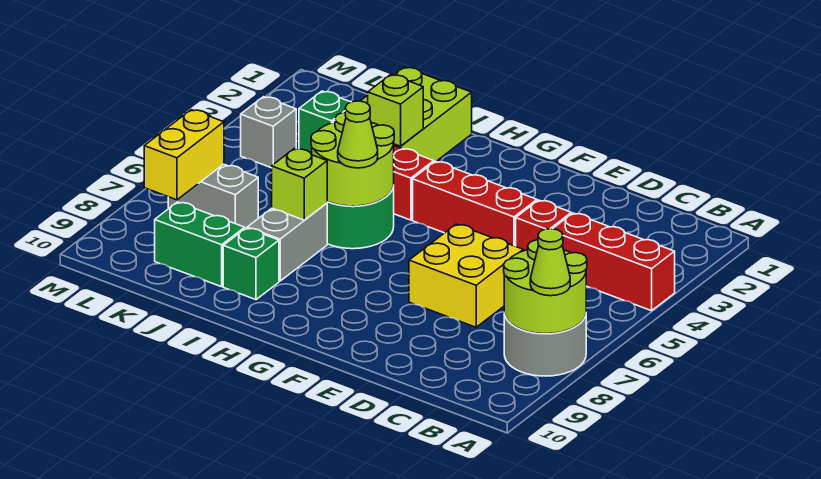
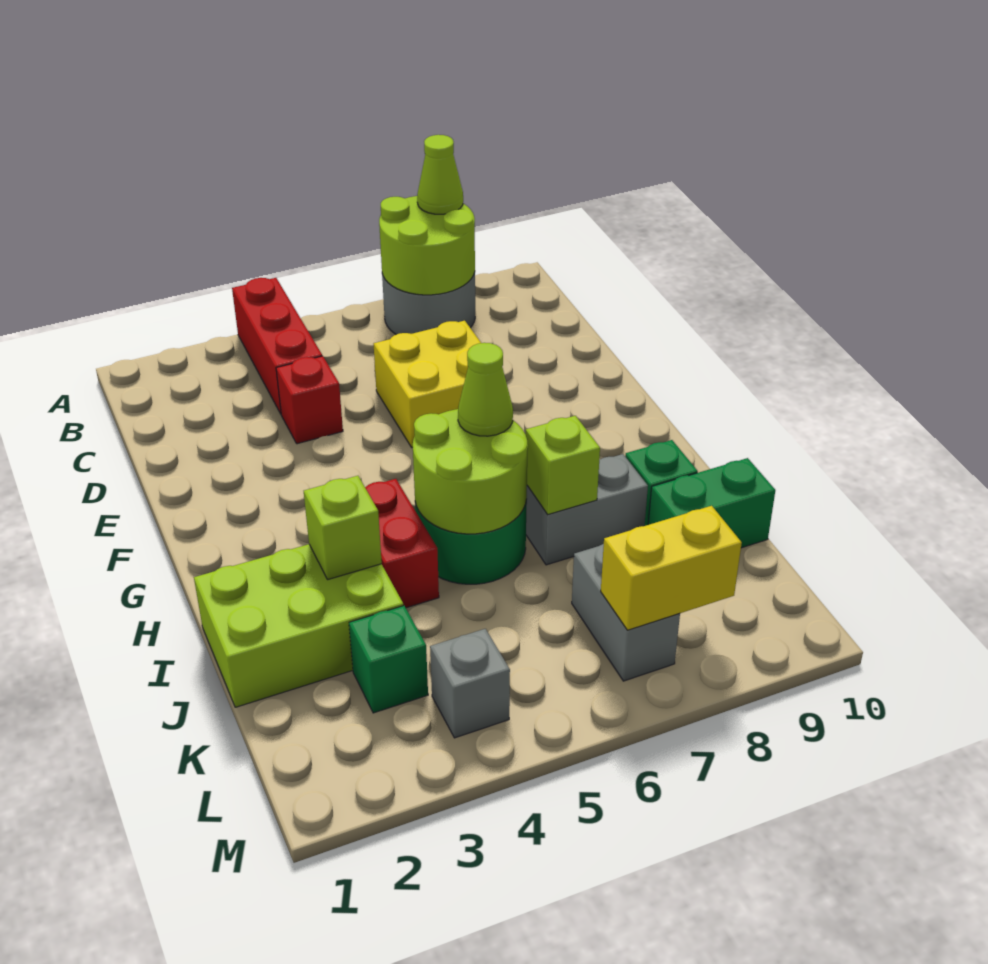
red 1x3 brick [413,161,537,246] -> none
green 1x2 brick [155,202,245,287] -> green 1x2 brick turned to [648,458,775,548]

